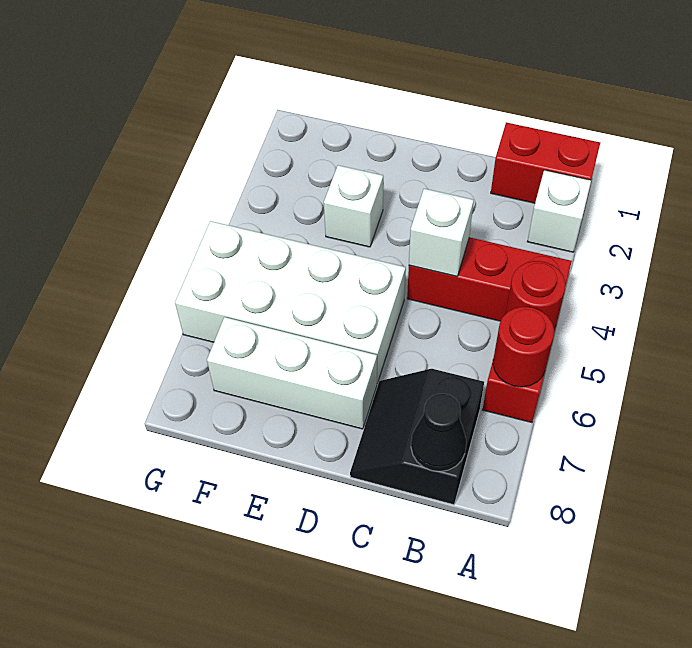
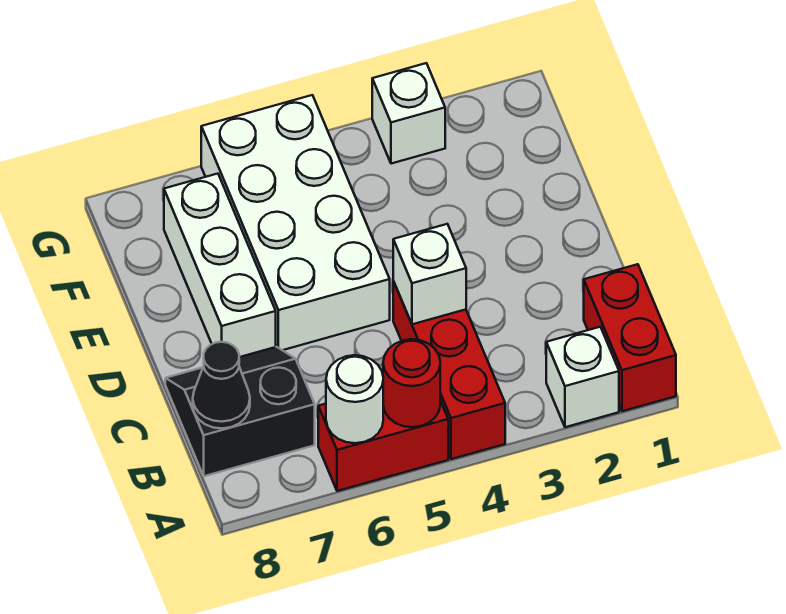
red 1x1 round brick [493,307,554,387] -> white 1x1 round brick [326,355,383,443]
white 1x1 brick [324,165,383,247] -> white 1x1 brick moved to [372,63,445,164]

